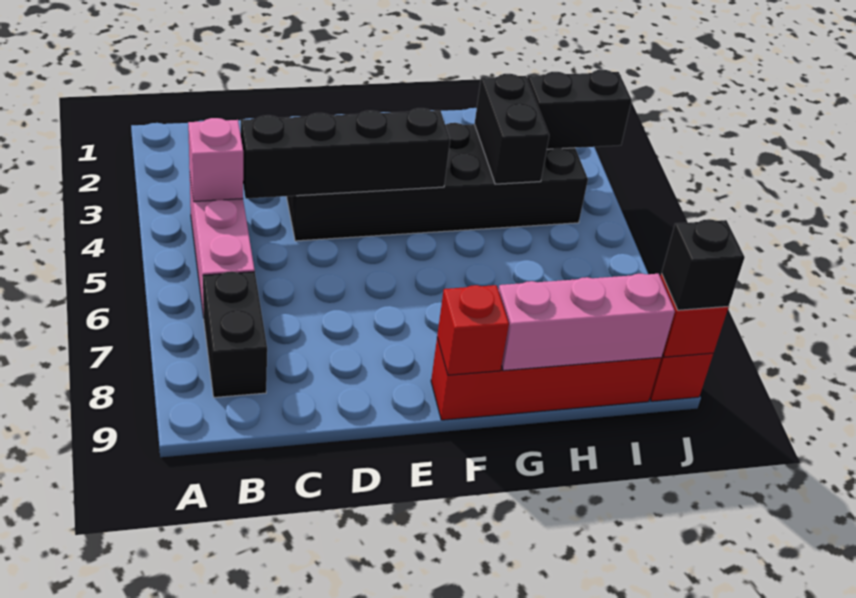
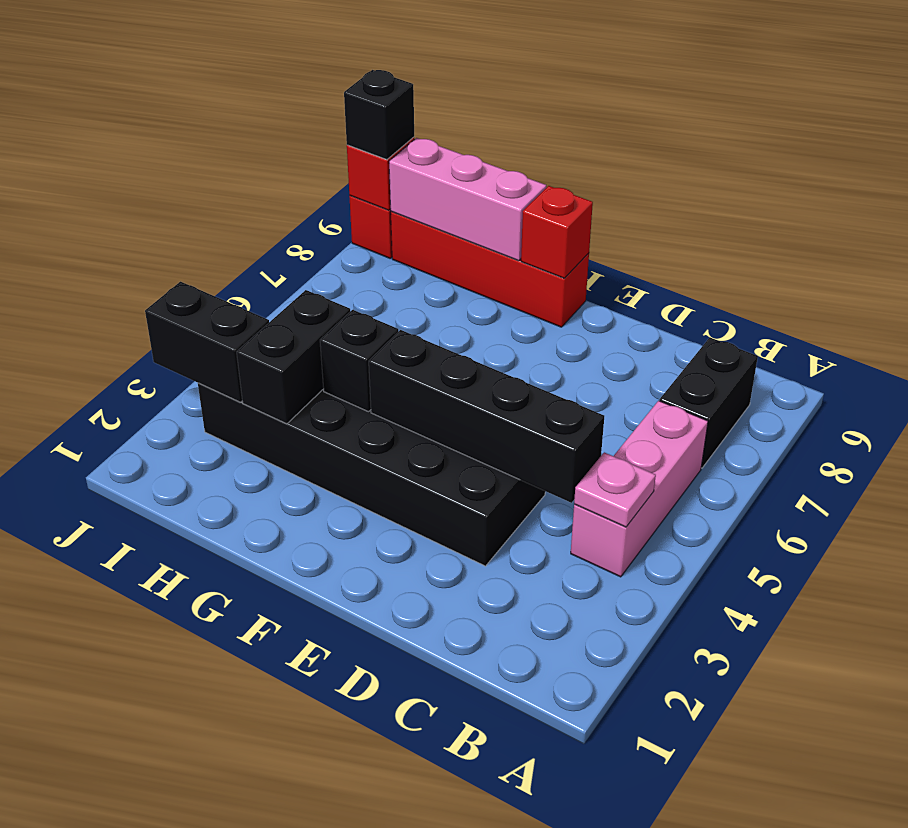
pink 1x1 brick [188,118,243,202] -> pink 1x1 plate [574,452,656,527]
none -> black 1x1 brick [320,310,398,412]

